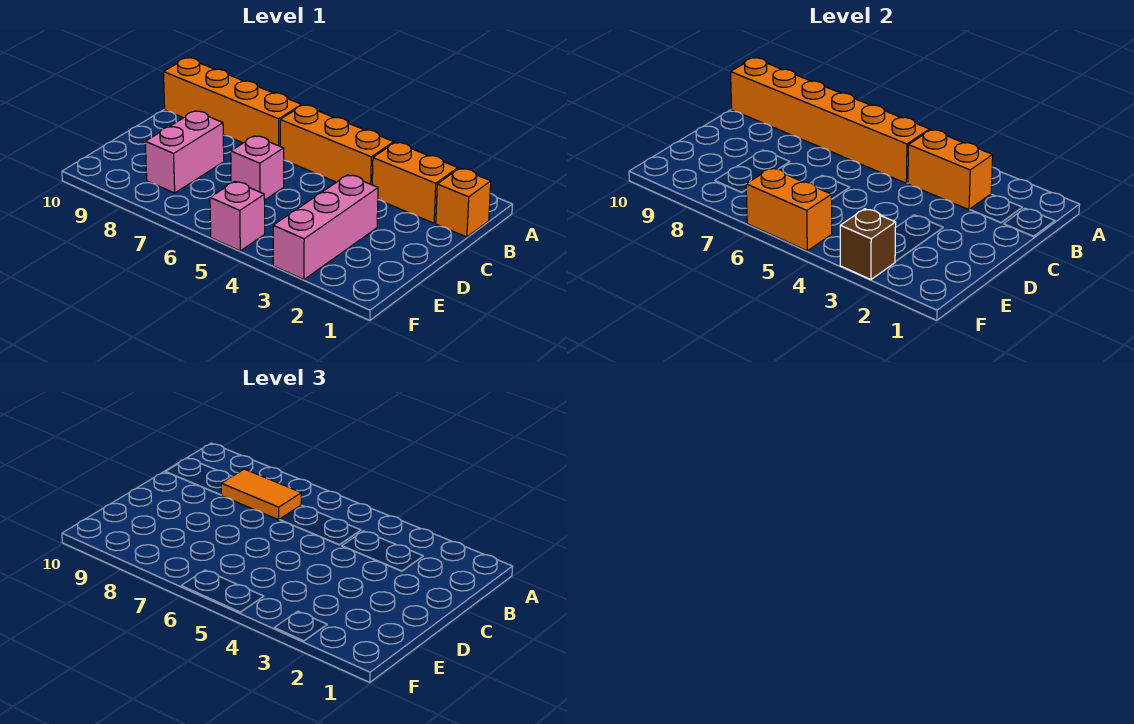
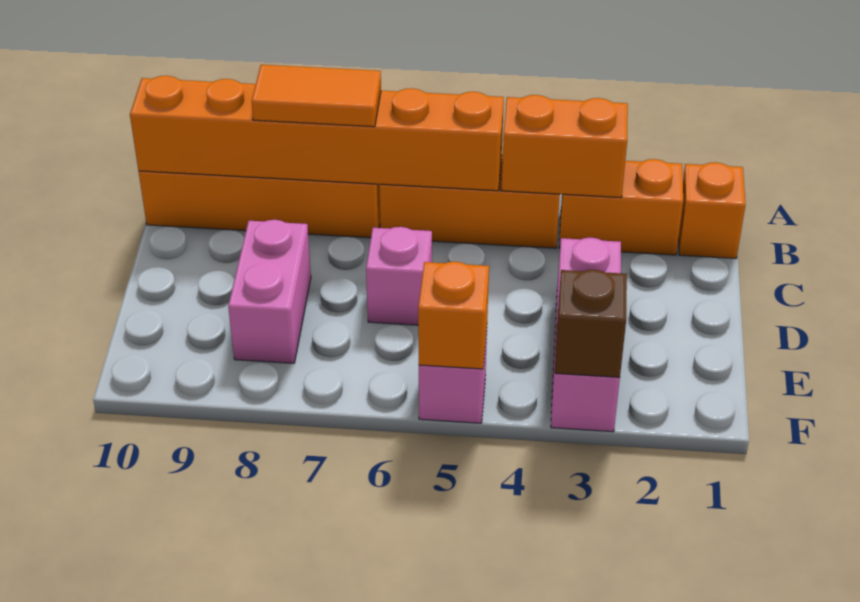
orange 1x2 brick [746,168,832,251] -> orange 1x1 brick [418,262,489,369]

